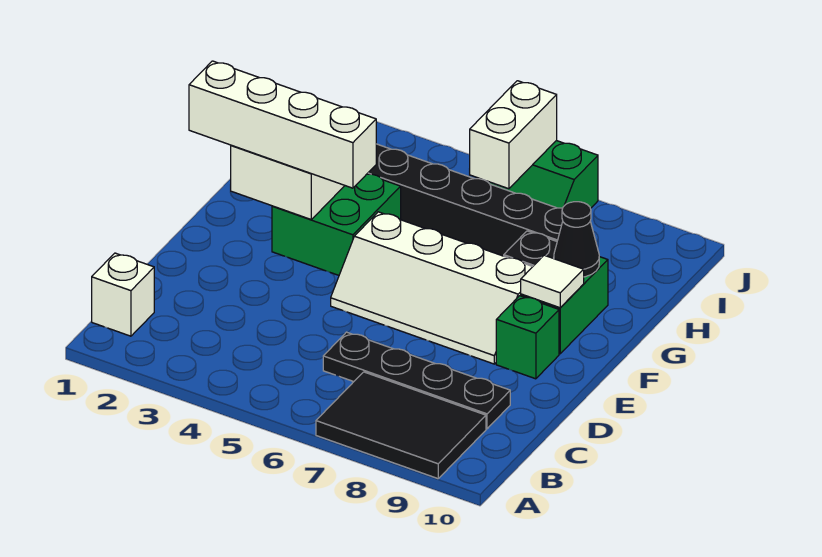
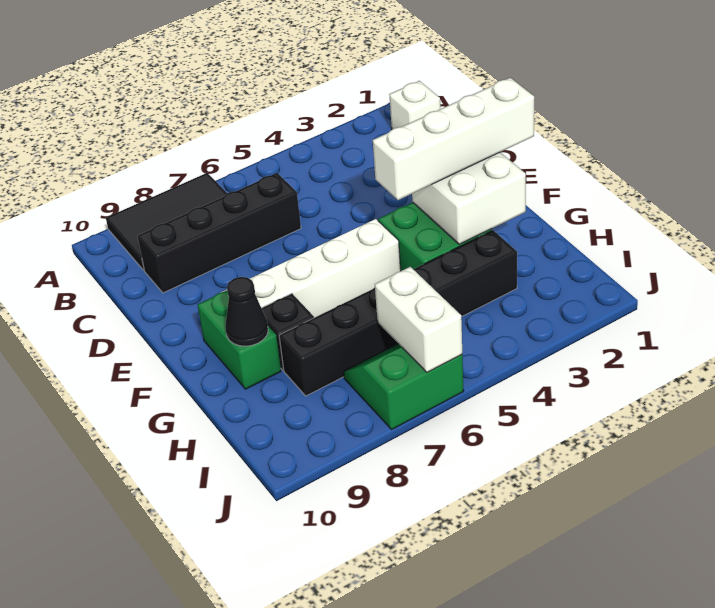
black 1x4 plate [323,332,510,429] -> black 1x4 brick [138,173,301,293]
green 1x1 brick [496,296,559,379] -> none
white 1x1 tile [521,255,584,308] -> none

